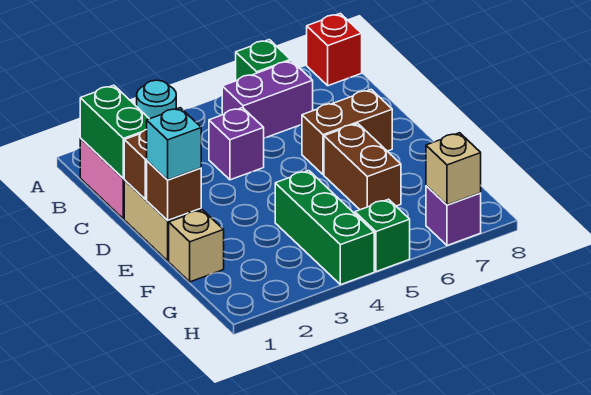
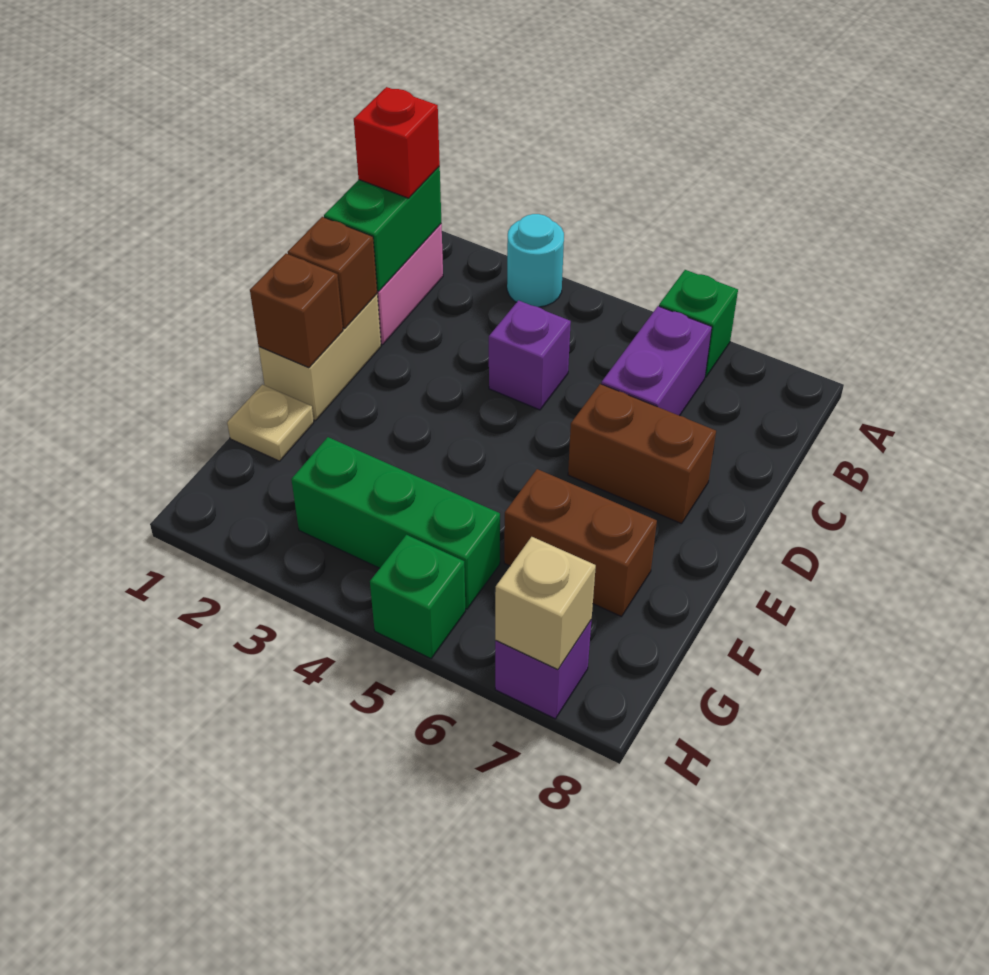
red 1x1 brick [307,13,362,86] -> red 1x1 brick moved to [354,87,440,198]
purple 1x2 brick [222,61,313,138] -> purple 1x2 brick turned to [601,306,712,416]
cyan 1x1 brick [147,108,201,180] -> none
brown 1x2 brick [324,123,401,210] -> brown 1x2 brick turned to [504,469,657,617]
tan 1x1 brick [169,210,224,282] -> tan 1x1 plate [227,385,314,461]
green 1x3 brick [275,171,374,285] -> green 1x3 brick turned to [291,437,500,609]

